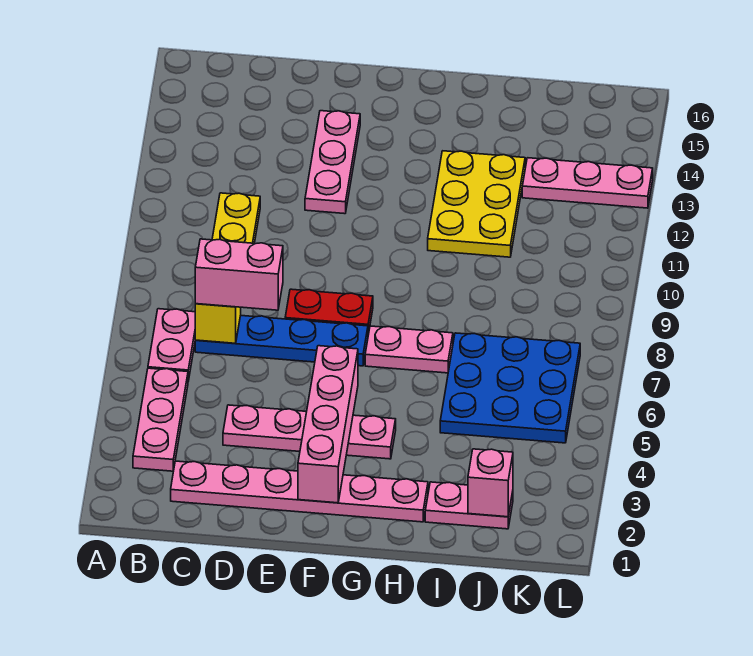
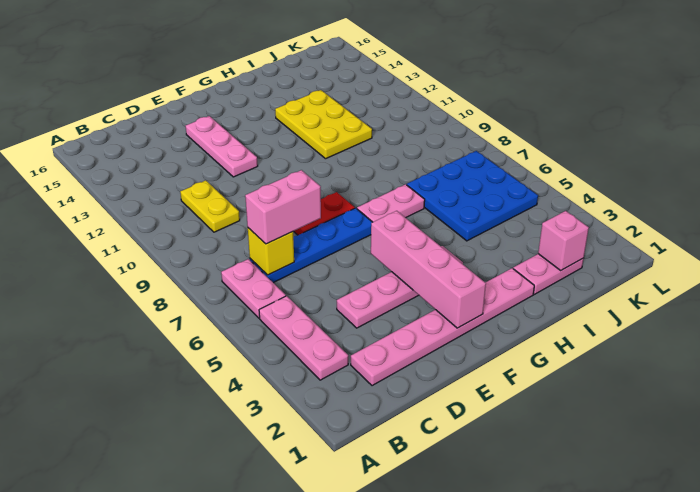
pink 1x3 plate [522,158,653,208] -> none

